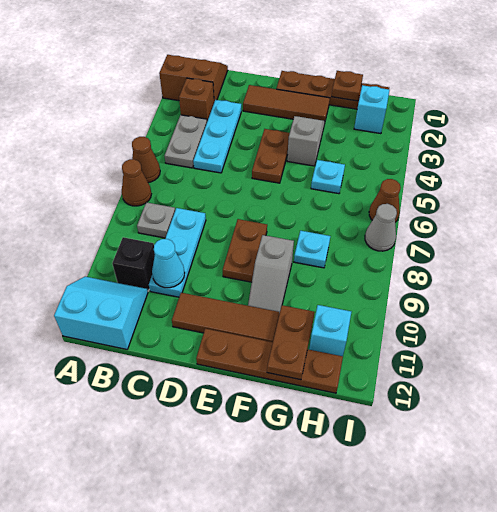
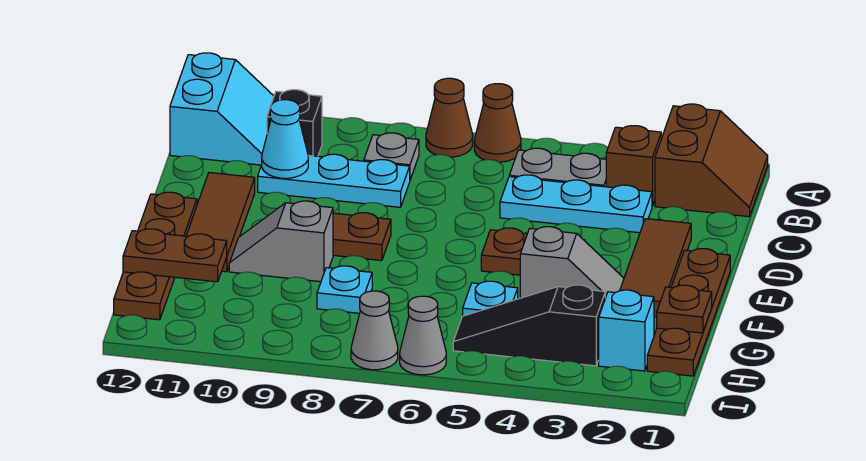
none -> black 1x3 slope [453,285,605,366]
cyan 1x1 brick [309,305,351,356] -> none
brown 1x1 cone [369,179,401,222] -> grey 1x1 cone [400,296,446,375]

